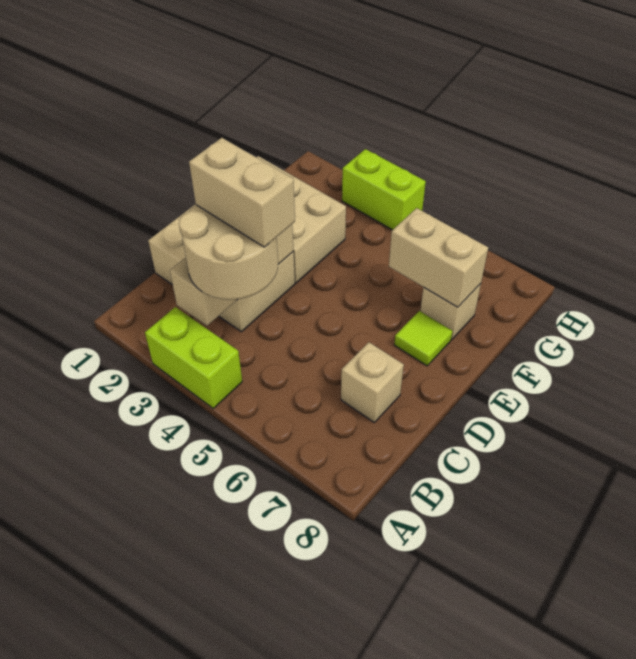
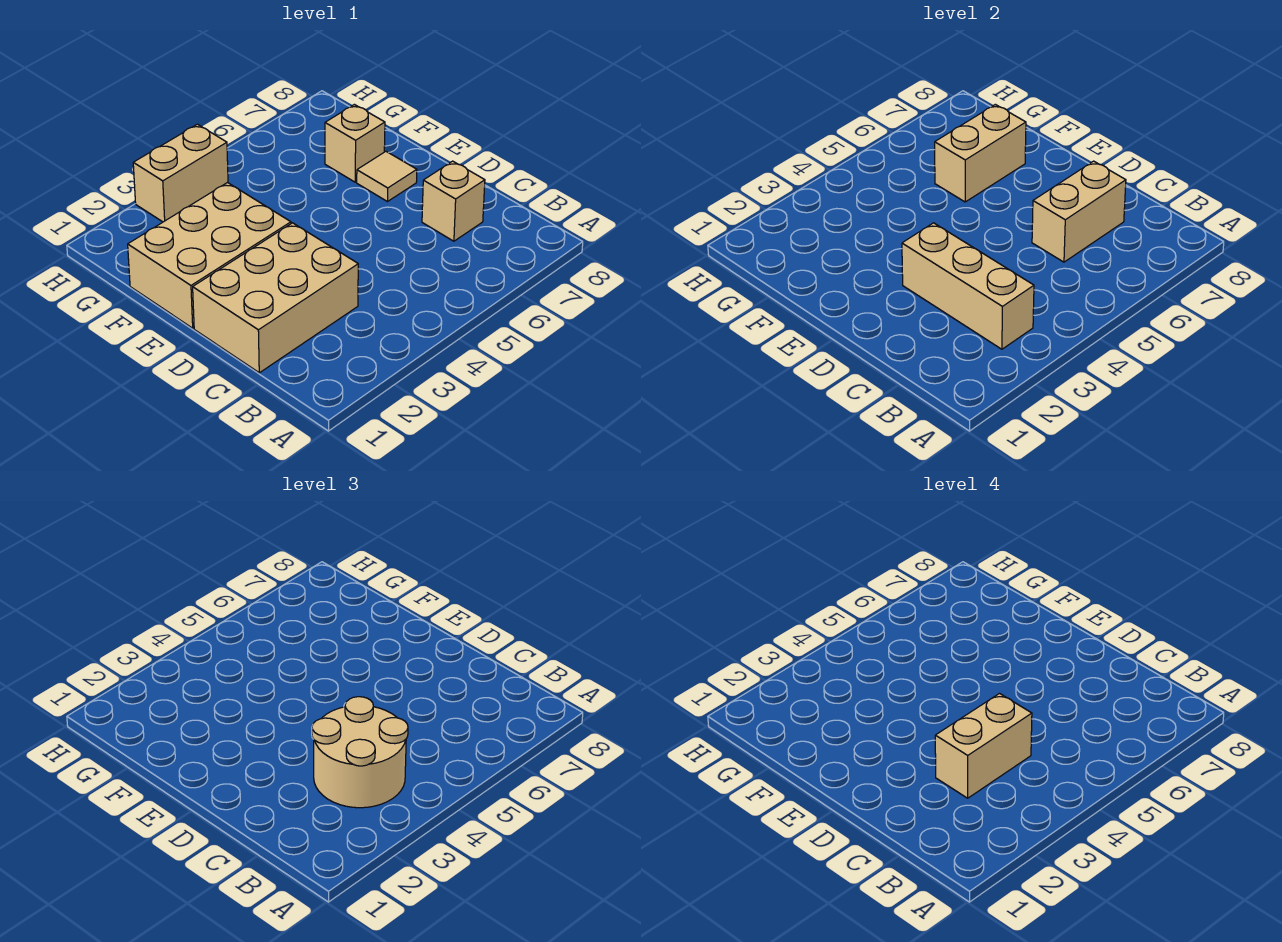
lime 1x2 brick [145,307,242,408] -> none
none -> tan 1x2 brick [1032,161,1126,262]
lime 1x1 tile [394,311,452,366] -> tan 1x1 tile [357,152,417,202]
lime 1x2 brick [342,149,426,230] -> tan 1x2 brick [133,124,228,222]

